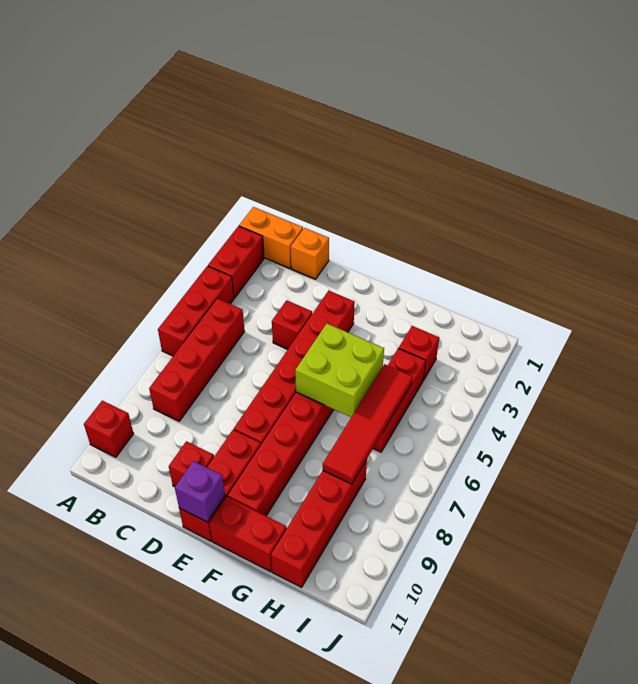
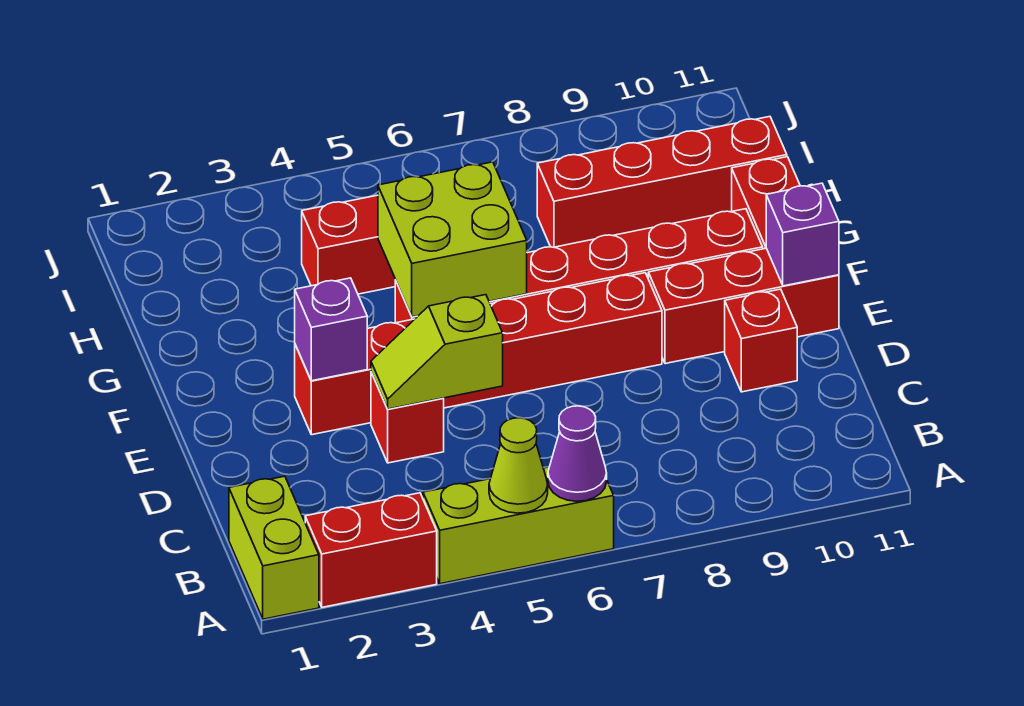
orange 1x2 brick [239,207,303,268] -> lime 1x2 brick [229,476,319,619]
red 1x3 brick [158,266,234,356] -> lime 1x3 brick [423,467,614,584]
none -> lime 1x1 cone [489,418,548,513]
none -> purple 1x1 cone [548,406,607,501]
red 1x1 brick [84,401,134,457] -> none
red 1x4 brick [149,298,244,421] -> none
orange 1x1 brick [291,228,329,279] -> none
none -> lime 1x2 slope [371,295,503,409]
none -> purple 1x1 brick [295,278,367,381]
red 1x1 brick [399,326,439,380] -> none
red 1x4 tile [323,364,412,484] -> none

